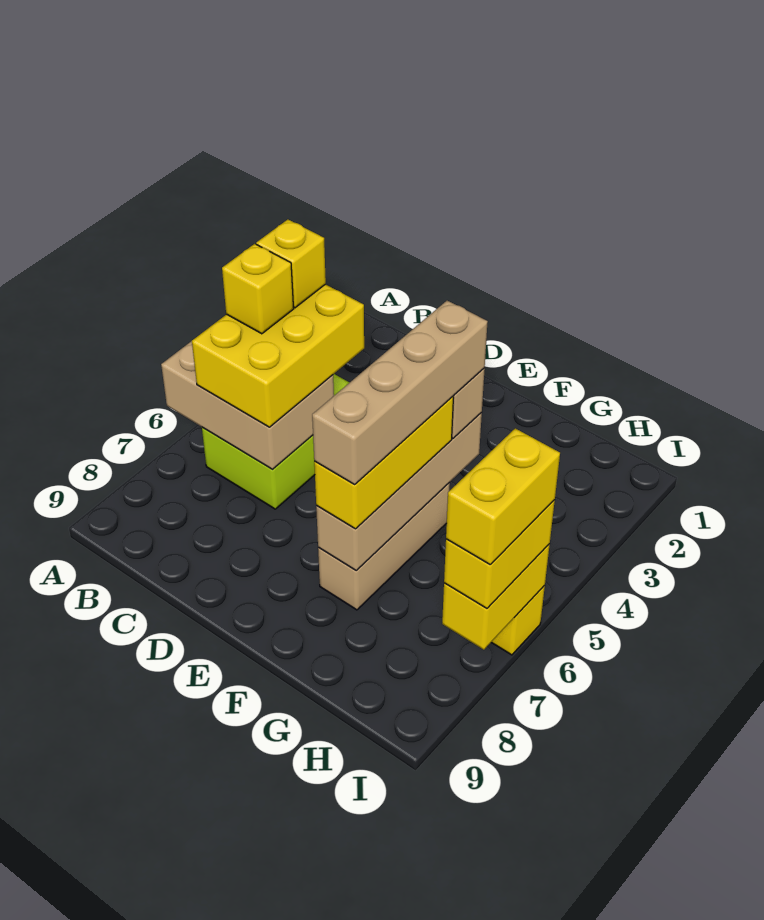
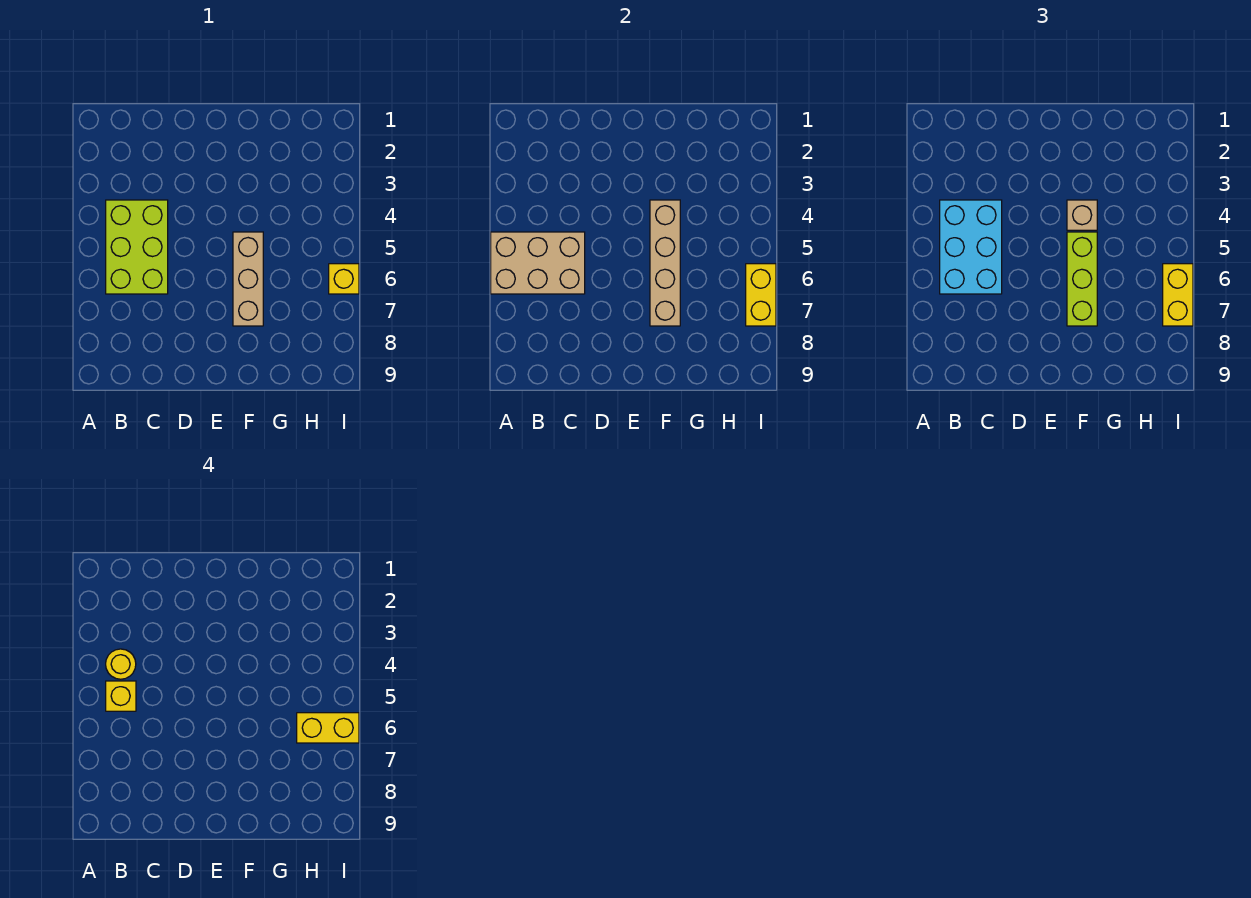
yellow 2x3 brick [192,284,364,427] -> cyan 2x3 brick [940,200,1002,294]
yellow 1x1 brick [256,219,326,308] -> yellow 1x1 round brick [106,649,136,679]
tan 1x4 brick [312,301,488,484] -> none
yellow 1x3 brick [314,397,453,529] -> lime 1x3 brick [1067,232,1097,326]
yellow 1x2 brick [446,428,560,564] -> yellow 1x2 brick turned to [297,713,359,743]

